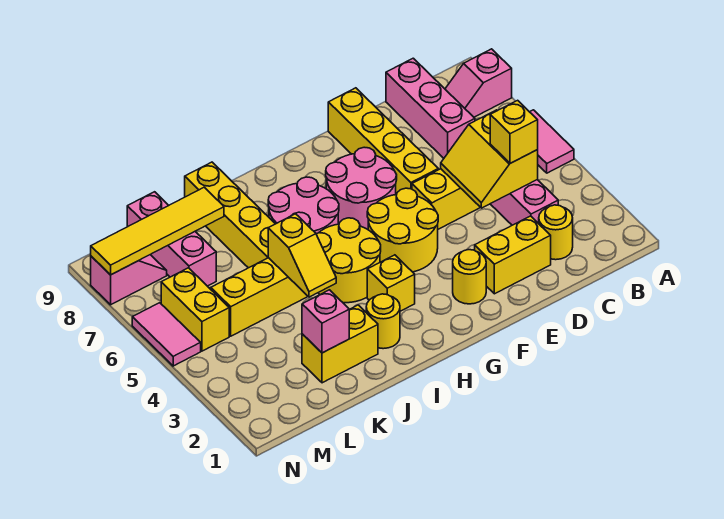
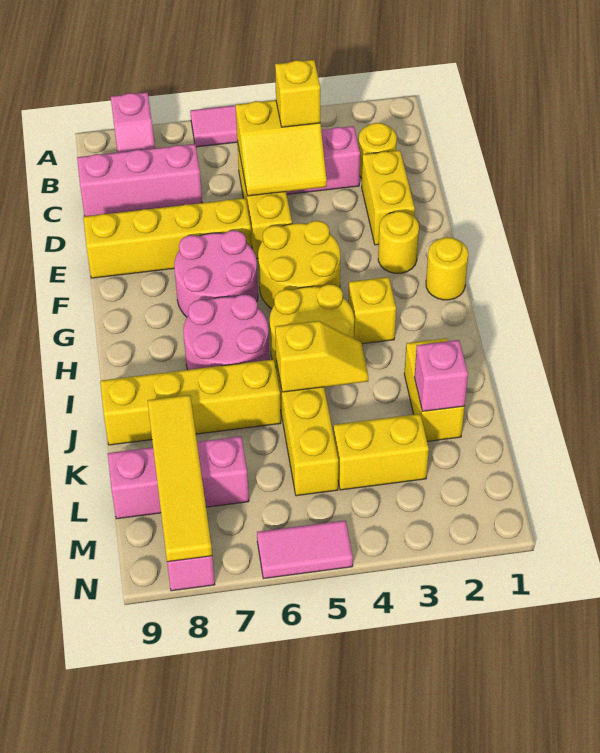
yellow 1x1 round brick [366,294,400,349] -> yellow 1x1 round brick moved to [426,237,468,300]
yellow 1x2 brick [161,268,229,351] -> yellow 1x2 brick moved to [334,414,429,490]

